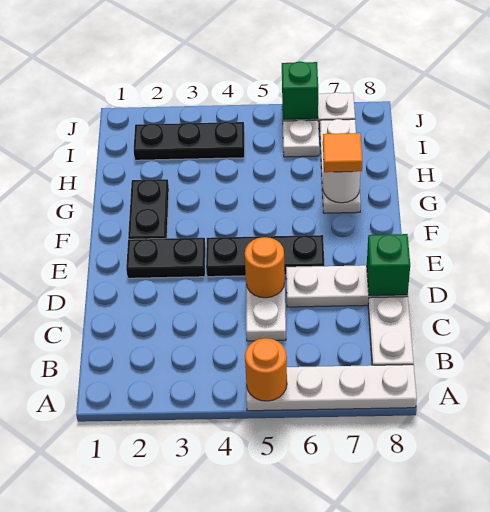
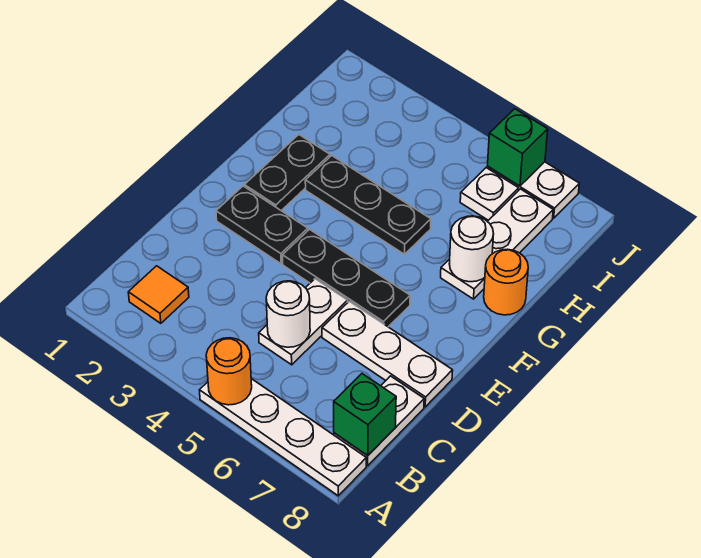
none -> white 1x1 round brick [266,281,310,347]
orange 1x1 round brick [245,237,285,298] -> orange 1x1 round brick moved to [484,249,528,315]
green 1x1 brick [367,234,410,296] -> green 1x1 brick moved to [334,374,396,456]
orange 1x1 tile [323,133,362,172] -> orange 1x1 tile moved to [128,266,189,323]
black 1x3 plate [134,122,245,160] -> black 1x3 plate moved to [305,156,431,254]

